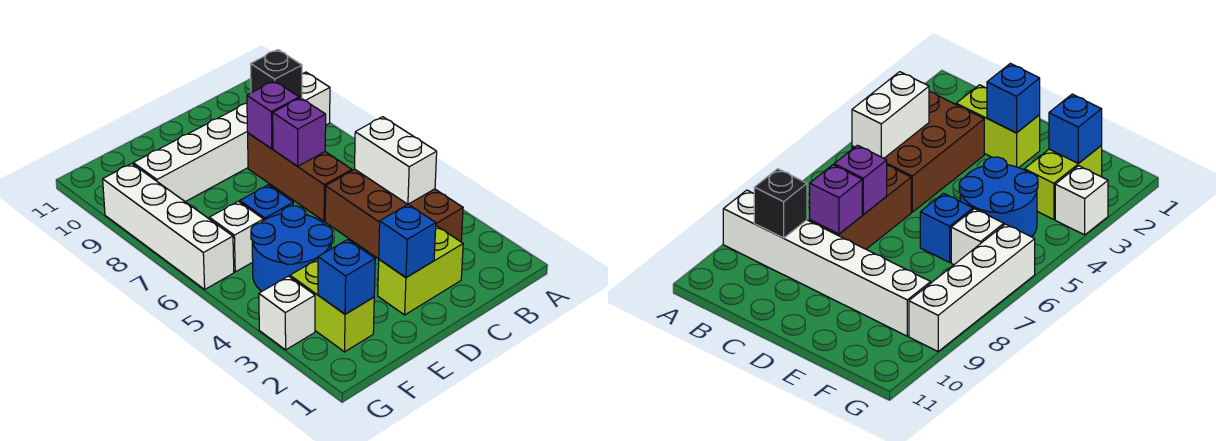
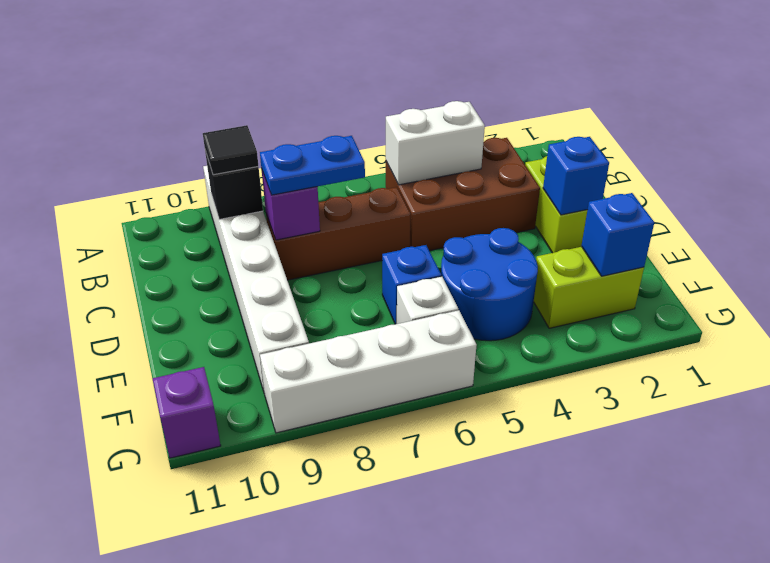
none -> black 1x1 tile [203,125,258,175]
purple 1x1 brick [273,98,326,166] -> purple 1x1 brick moved to [152,367,221,458]
none -> blue 1x2 plate [260,136,365,195]
white 1x1 brick [259,276,315,350] -> none

